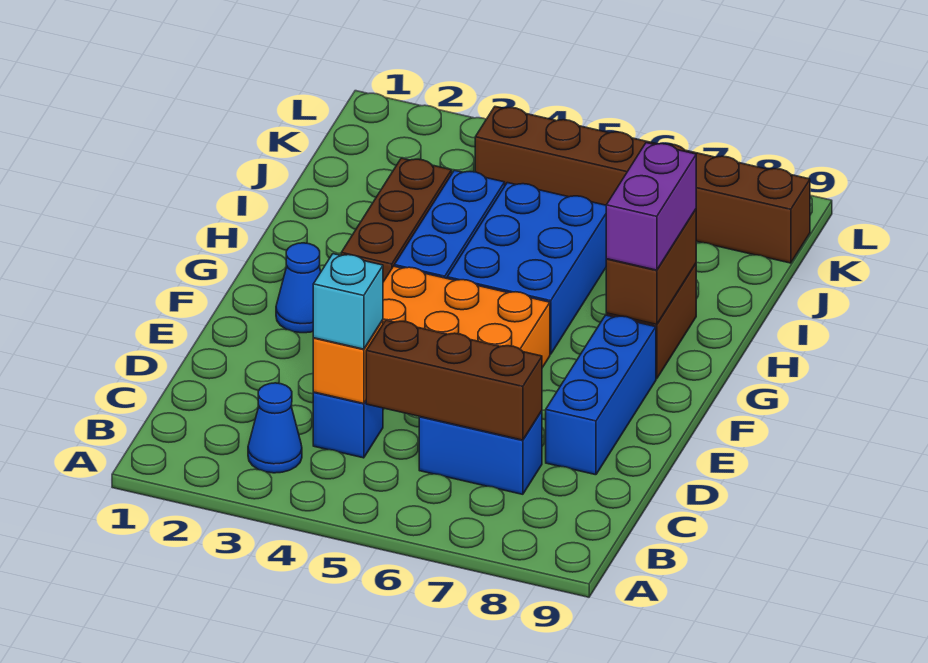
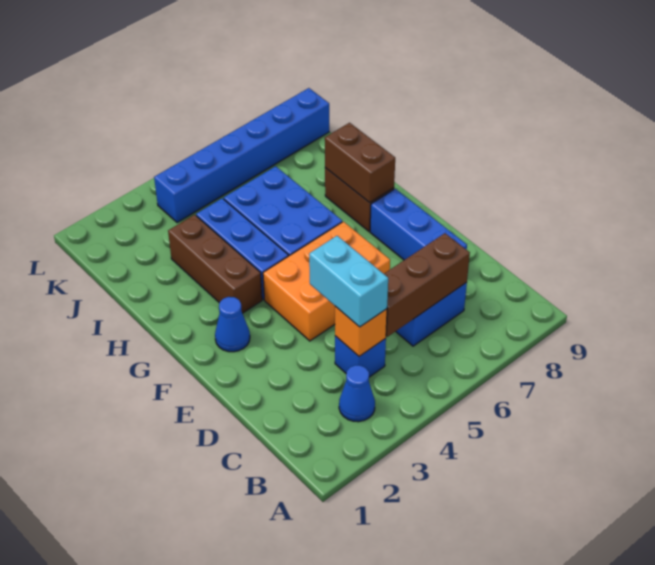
cyan 1x1 brick [313,254,383,349] -> cyan 1x2 brick [309,236,388,327]
purple 1x2 brick [606,143,696,270] -> none
brown 1x6 brick [475,107,810,263] -> blue 1x6 brick [154,88,329,223]

